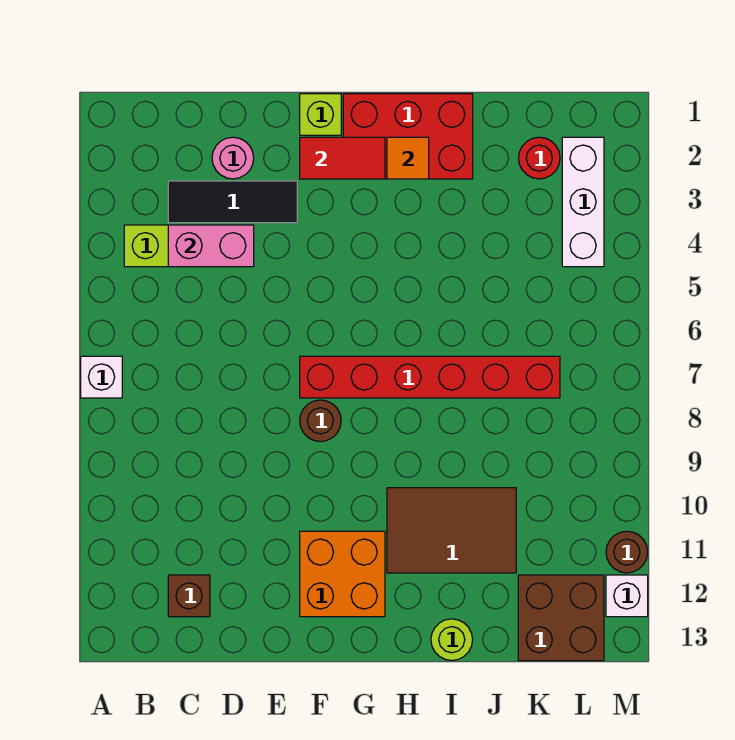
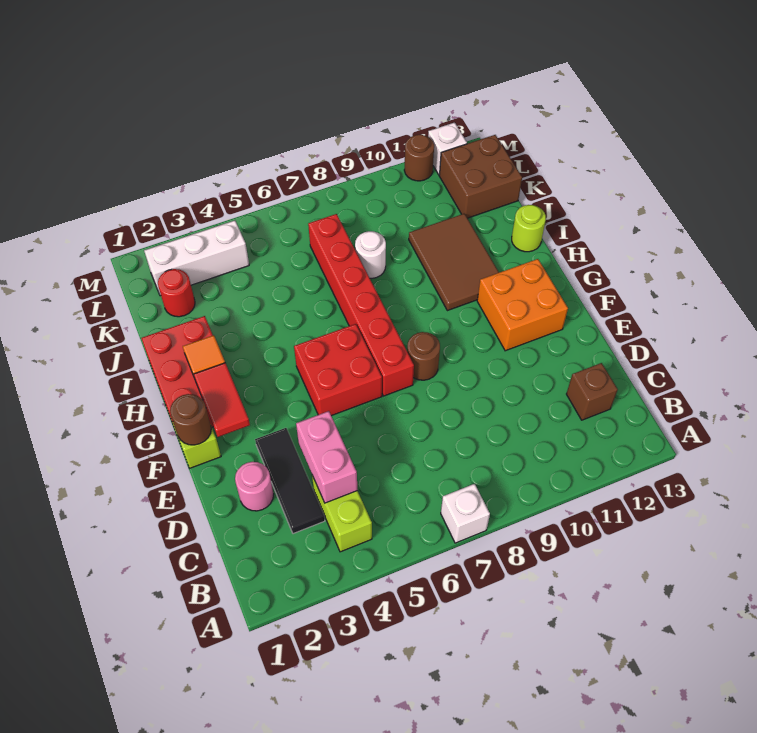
none -> brown 1x1 round brick [170,394,211,445]
none -> red 2x2 brick [294,324,382,416]
none -> white 1x1 round brick [355,231,386,278]

